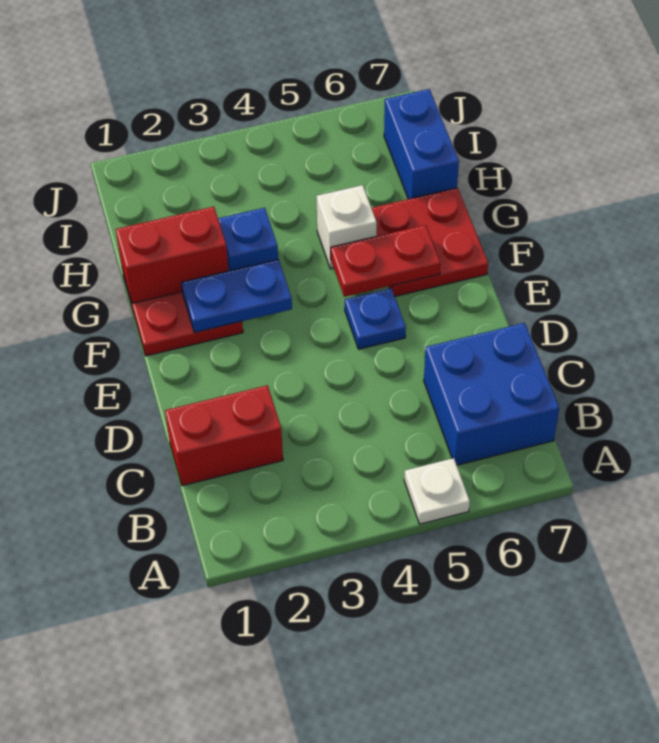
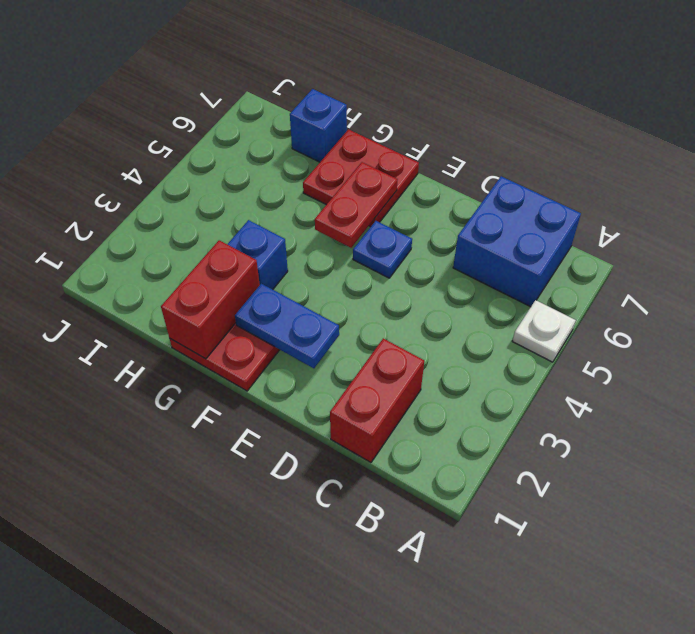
blue 1x2 plate [181,259,292,332] -> blue 1x2 plate turned to [235,284,339,368]
white 1x1 brick [316,185,377,269] -> none
blue 1x2 brick [384,89,459,199] -> blue 1x1 brick [290,89,347,162]

